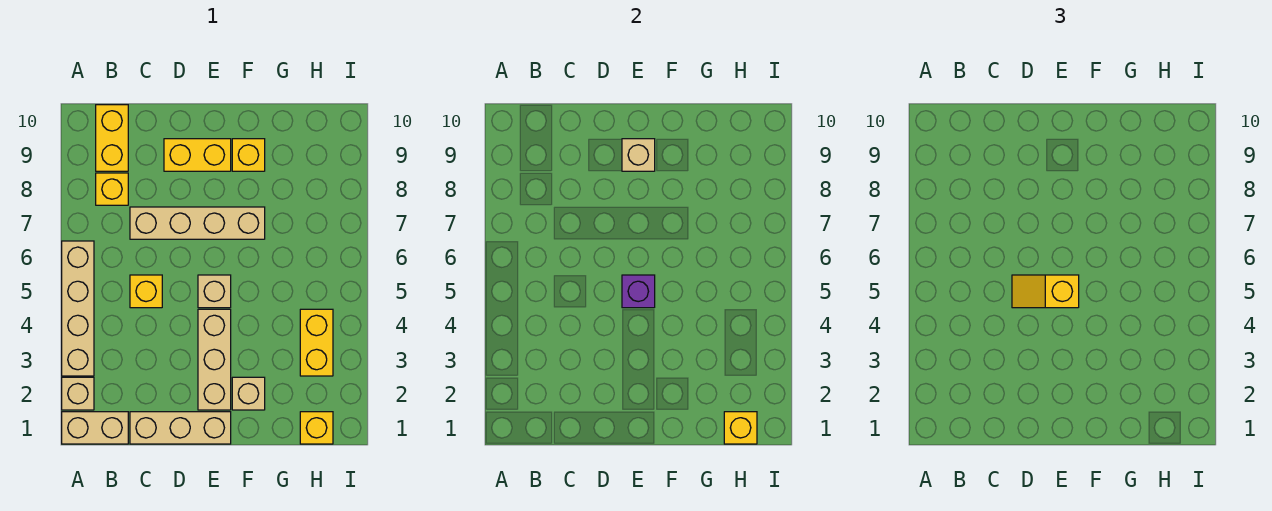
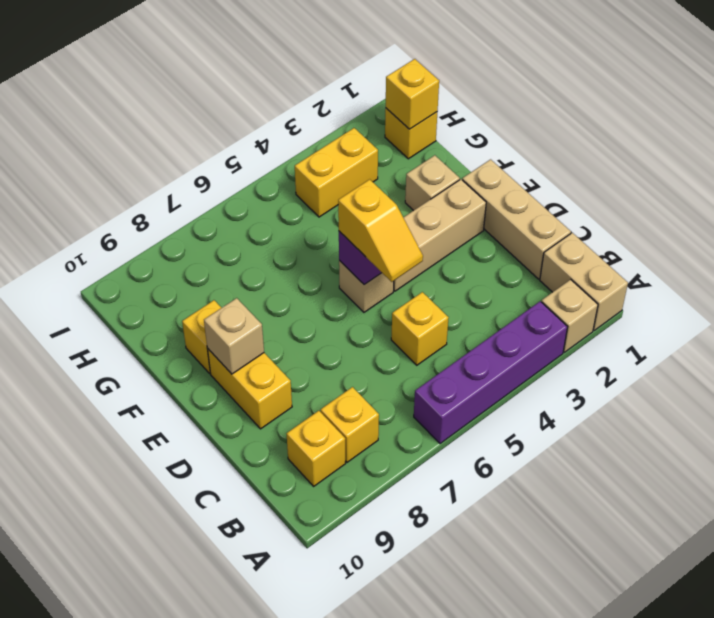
tan 1x4 brick [62,241,94,376] -> purple 1x4 brick [414,301,568,444]
yellow 1x2 brick [96,105,128,171] -> yellow 1x1 brick [287,411,346,486]
tan 1x4 brick [130,207,265,239] -> none

